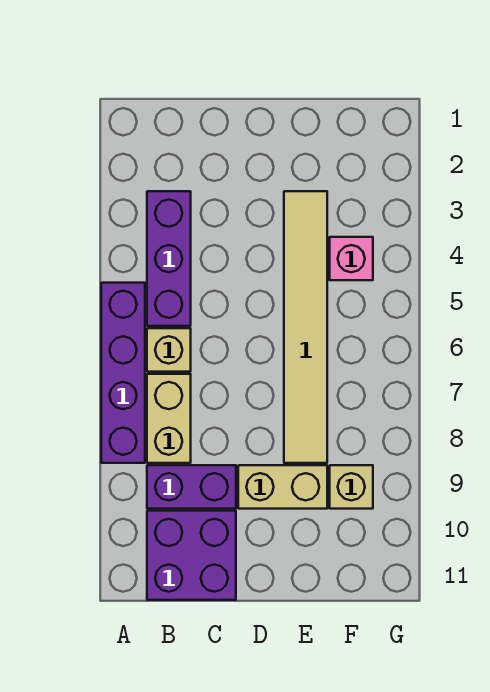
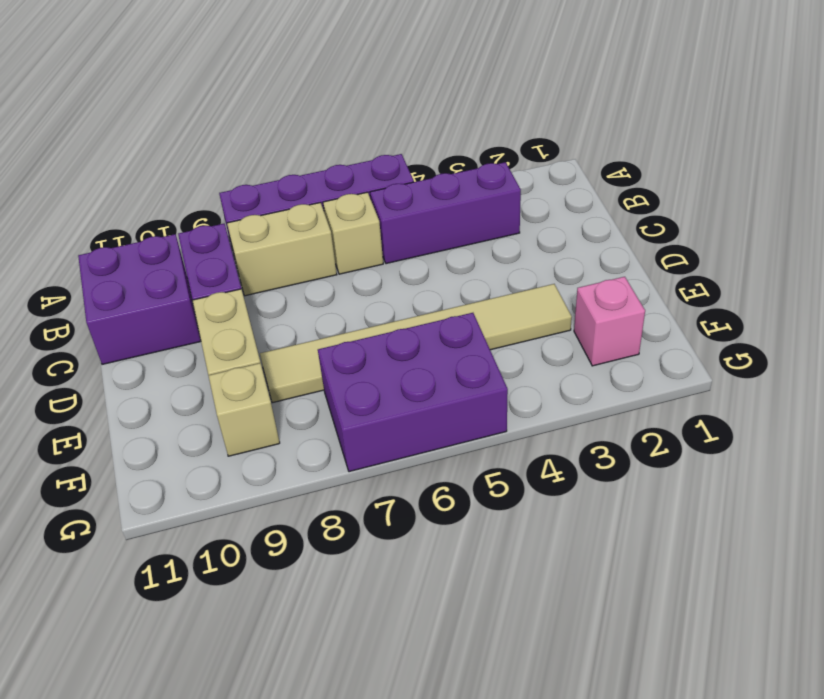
pink 1x1 brick [330,237,373,280] -> pink 1x1 brick moved to [574,277,645,366]
none -> purple 2x3 brick [318,313,508,472]

